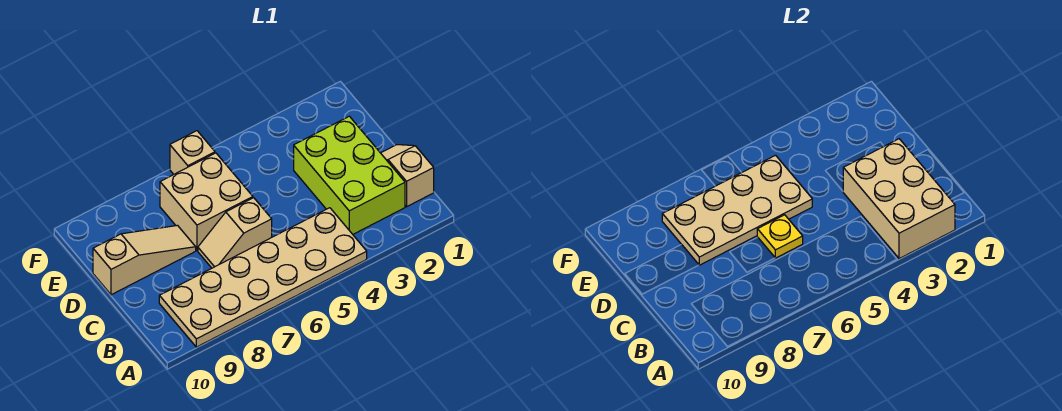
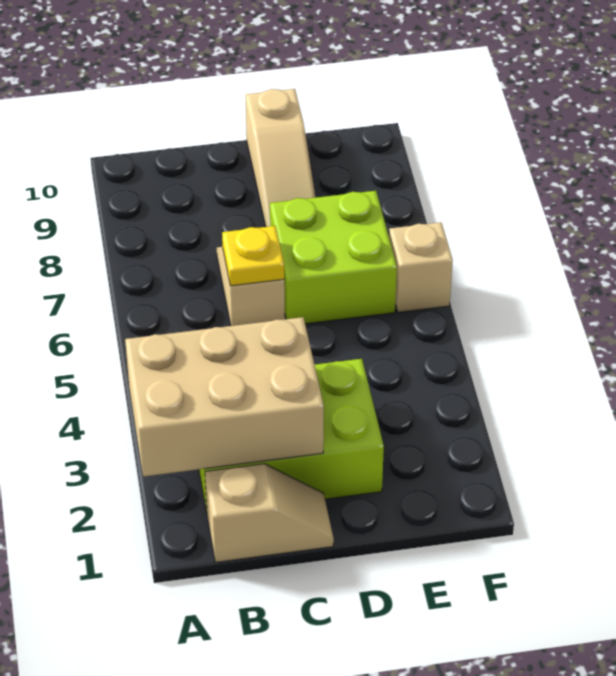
tan 2x6 plate [159,208,367,347] -> none
tan 2x4 plate [662,155,812,265] -> none
tan 2x2 brick [160,153,253,250] -> lime 2x2 brick [270,191,397,324]

